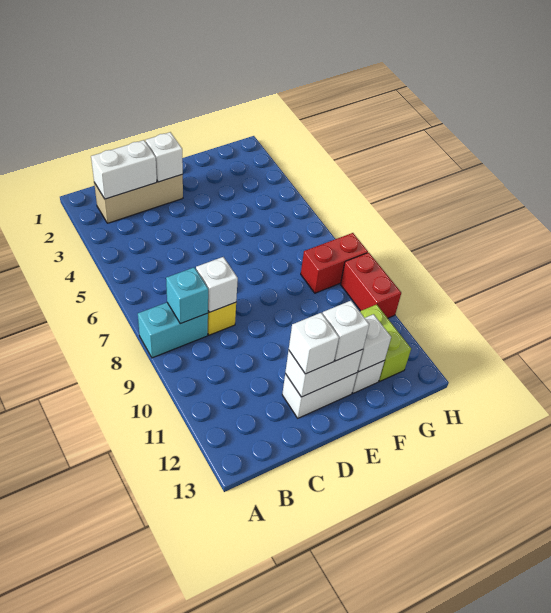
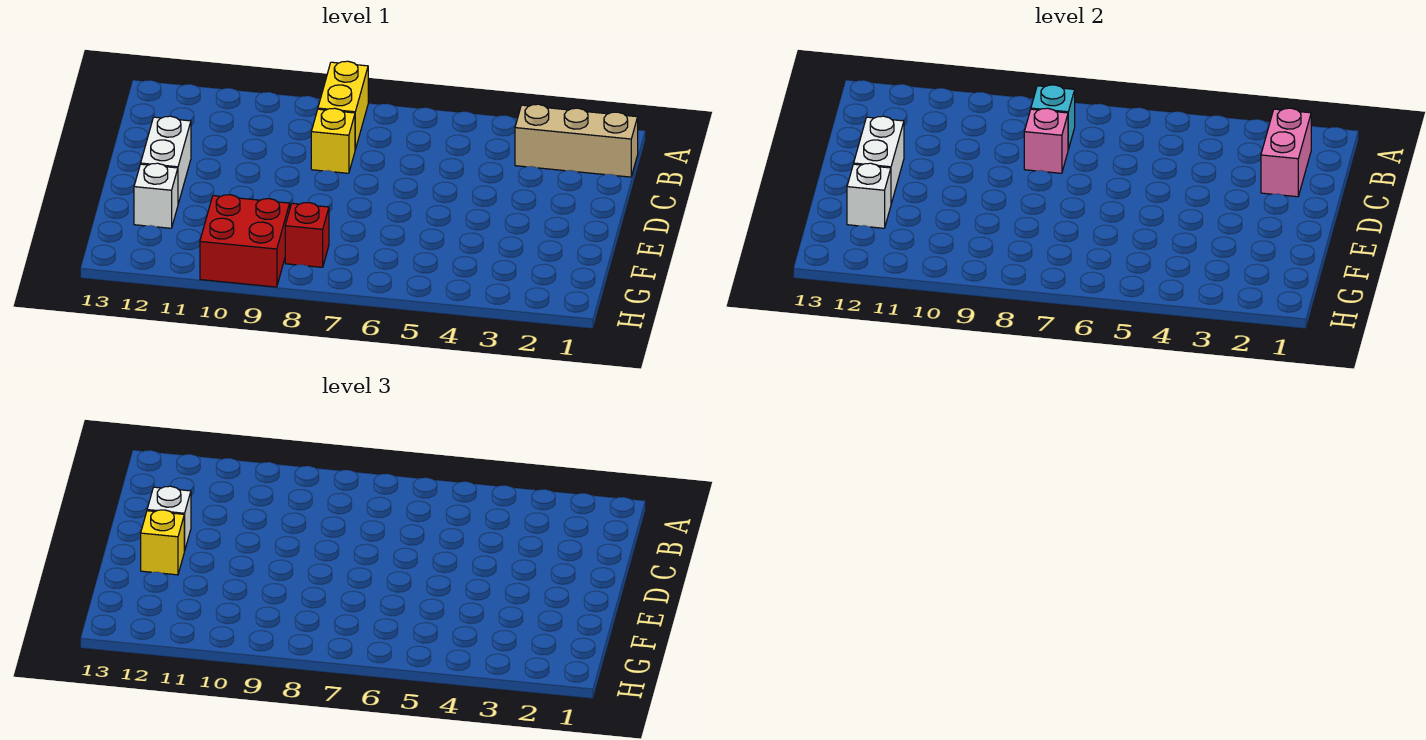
cyan 1x2 brick [138,303,208,358] -> yellow 1x2 brick [318,61,368,149]
tan 1x3 brick [94,174,183,223] -> tan 1x3 brick turned to [515,104,638,177]
white 1x2 brick [91,140,157,199] -> pink 1x2 brick [1261,108,1311,197]
white 1x1 brick [196,257,238,312] -> pink 1x1 brick [1024,108,1068,173]
white 1x1 brick [145,132,183,182] -> none
white 1x1 brick [322,301,369,361] -> yellow 1x1 brick [141,510,184,575]
red 1x2 brick [301,233,368,293] -> red 1x1 brick [285,202,329,267]
lime 1x2 brick [360,304,411,381] -> none
red 1x2 brick [340,252,401,318] -> red 2x2 brick [200,195,290,287]

